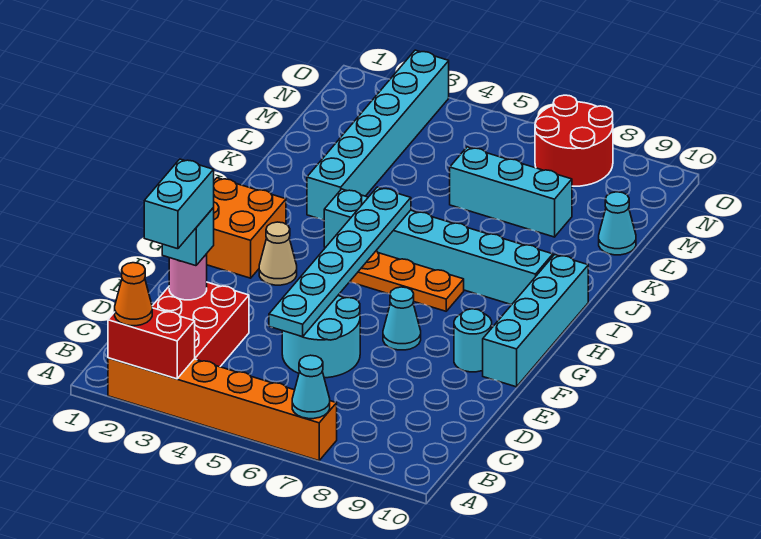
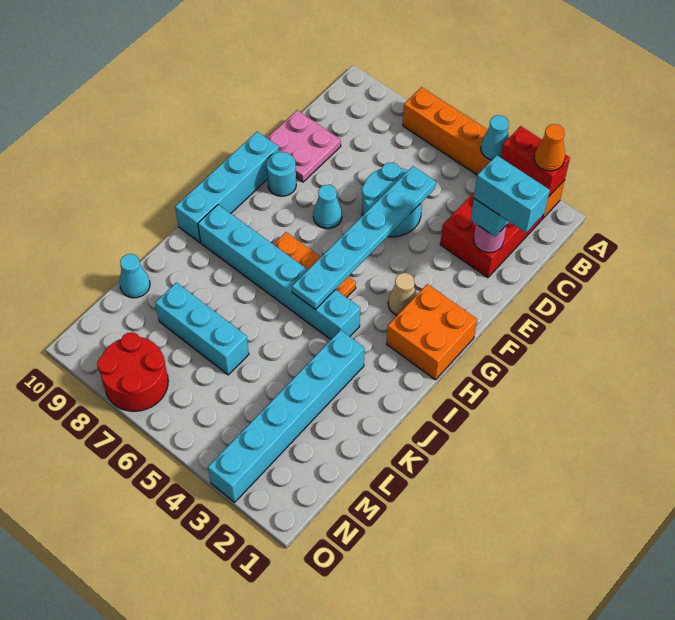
cyan 1x1 cone [292,355,330,419] -> cyan 1x1 cone moved to [481,115,509,160]
cyan 1x2 brick [144,159,214,249] -> cyan 1x2 brick turned to [474,155,550,233]
none -> pink 2x2 plate [267,110,341,182]

